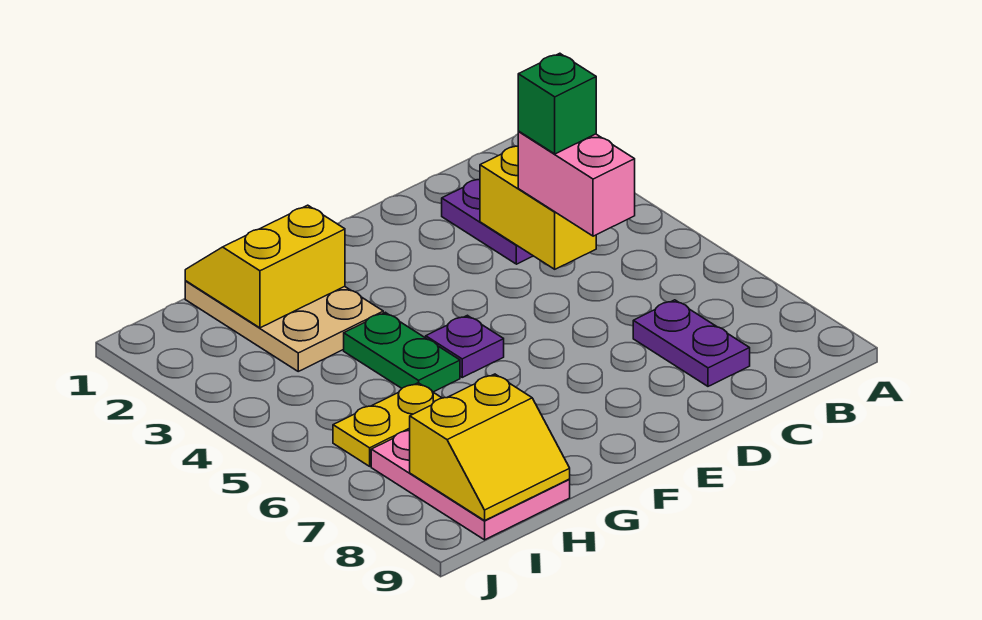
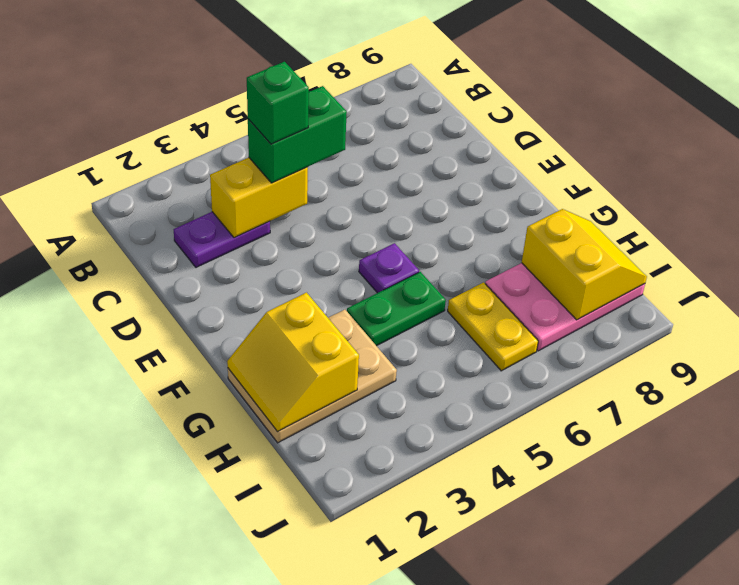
pink 1x2 brick [518,132,635,236] -> green 1x2 brick [248,86,347,183]
purple 1x2 plate [633,300,750,386] -> none

